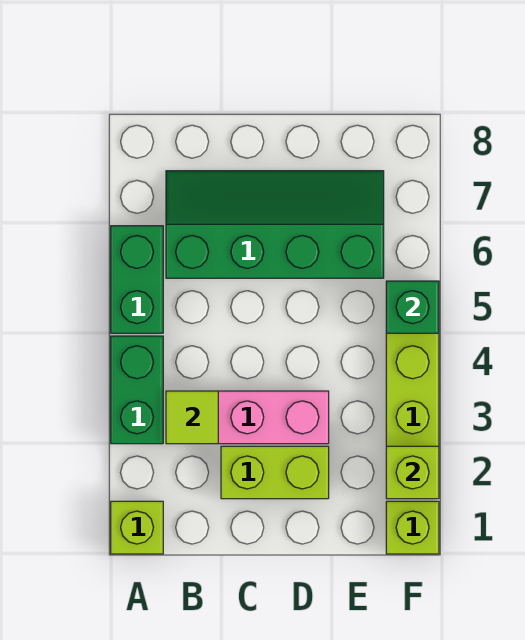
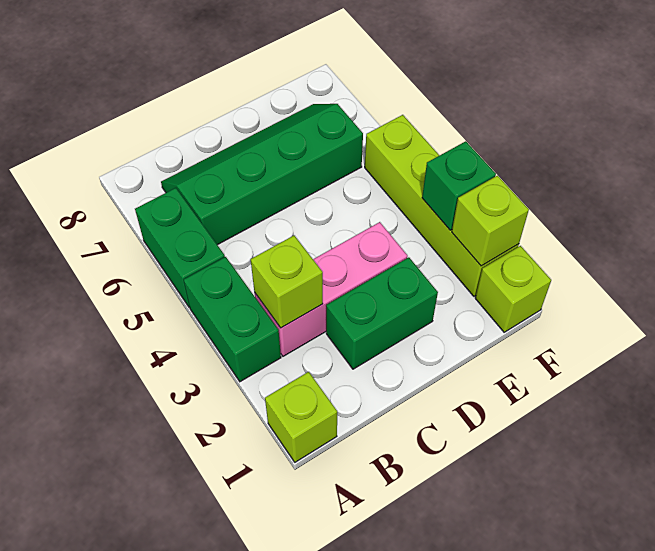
lime 1x1 tile [166,391,218,444] -> lime 1x1 brick [251,235,323,328]
lime 1x2 brick [221,446,329,499] -> green 1x2 brick [326,257,438,369]
green 1x1 brick [386,281,439,333] -> green 1x1 brick moved to [422,141,496,230]

